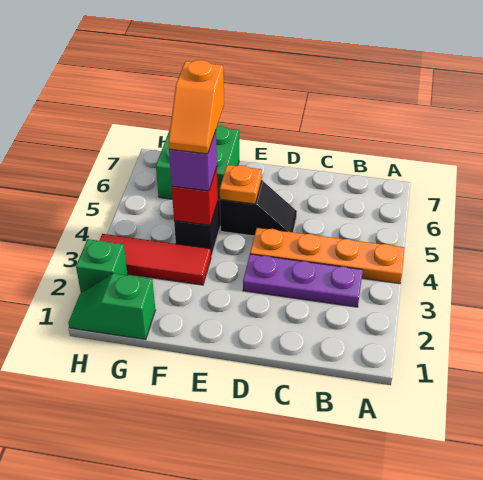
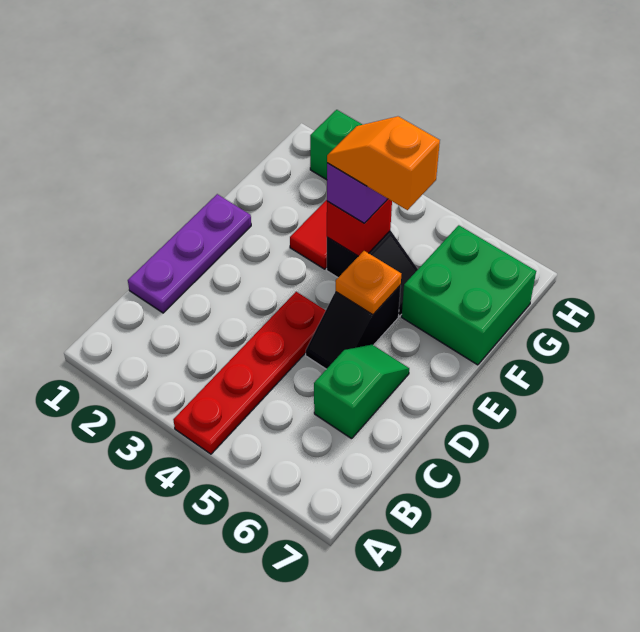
orange 1x4 plate [250,228,405,284] -> red 1x4 plate [173,292,326,454]
purple 1x3 plate [243,254,363,307] -> purple 1x3 plate moved to [128,194,251,313]
green 1x2 slope [68,273,155,340] -> green 1x2 slope moved to [314,345,409,439]

